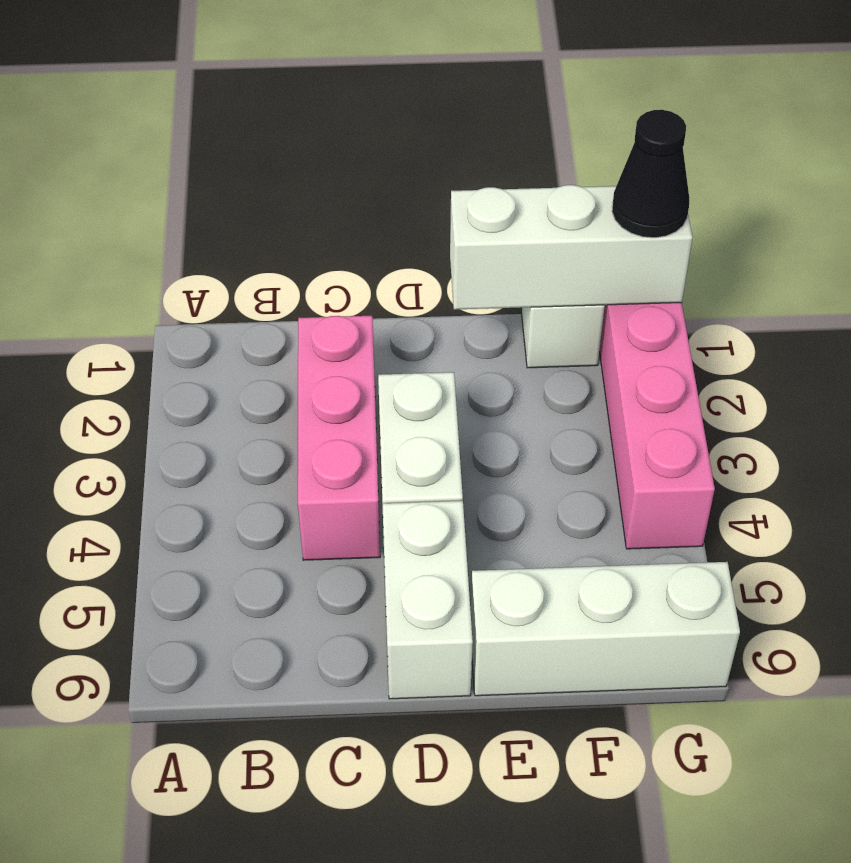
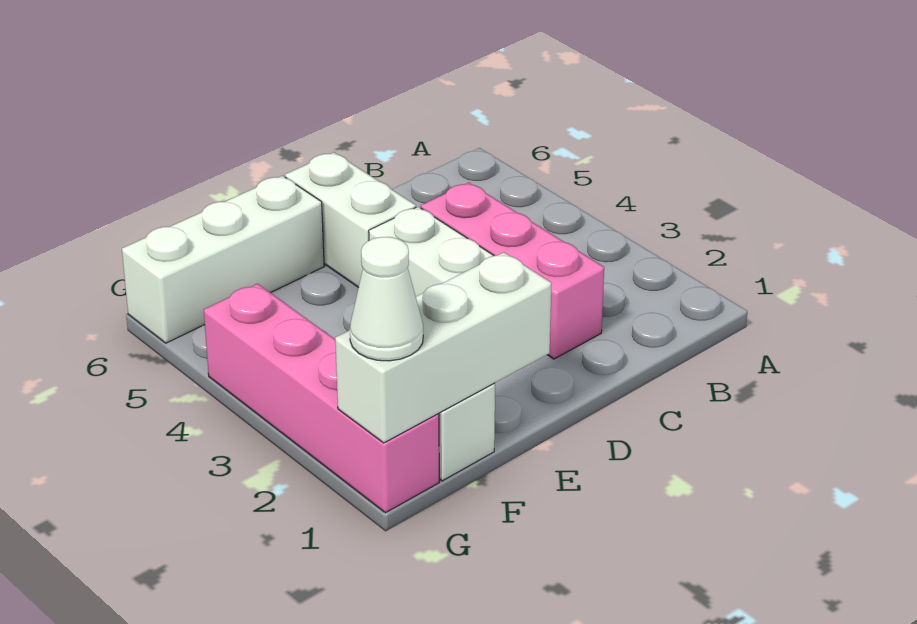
black 1x1 cone [612,110,689,238] -> white 1x1 cone [350,237,423,361]

